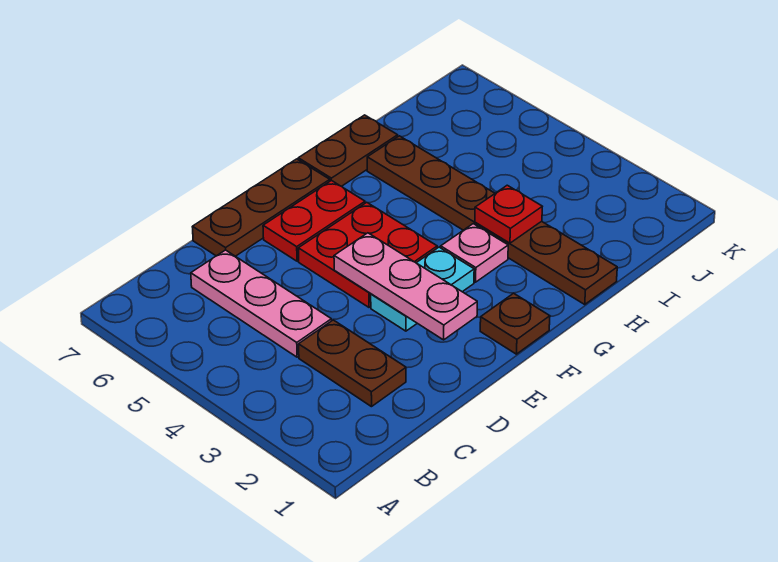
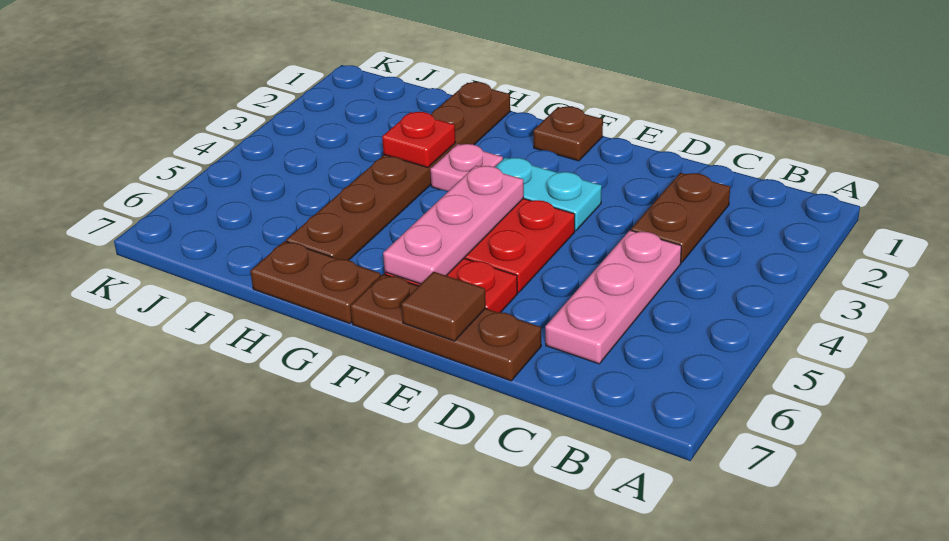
pink 1x3 plate [334,233,477,340] -> pink 1x3 plate moved to [383,166,524,284]
none -> brown 1x1 tile [401,272,486,341]

